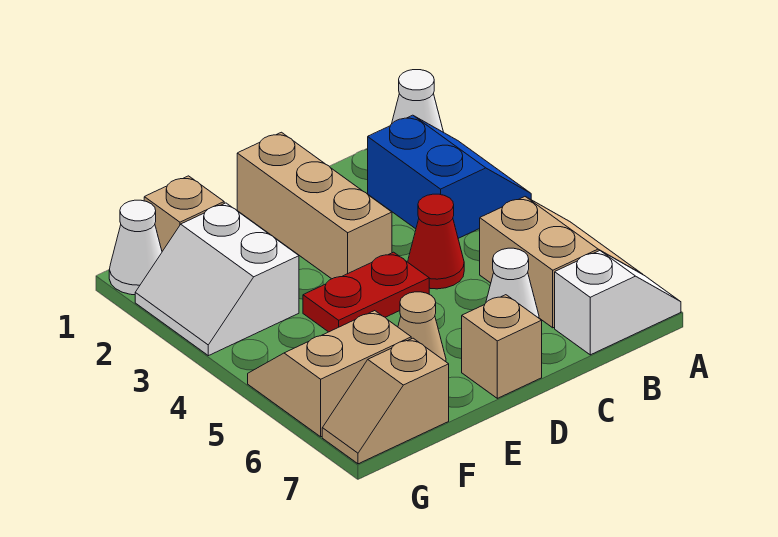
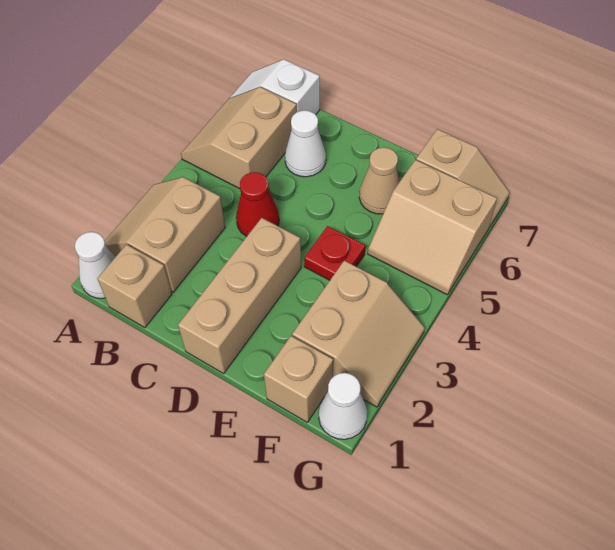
blue 2x2 slope [368,115,531,238] -> tan 2x2 slope [105,177,225,292]
red 1x2 plate [303,252,429,332] -> red 1x1 plate [304,226,365,280]
tan 1x1 brick [462,295,542,398] -> tan 1x1 brick moved to [97,245,172,328]
white 2x2 slope [135,203,299,356] -> tan 2x2 slope [292,261,425,407]

